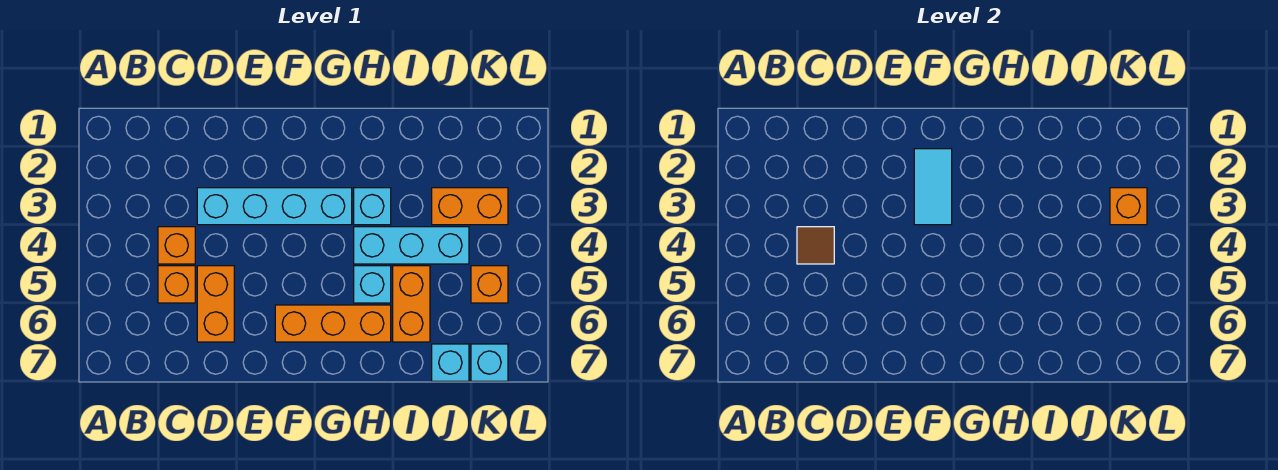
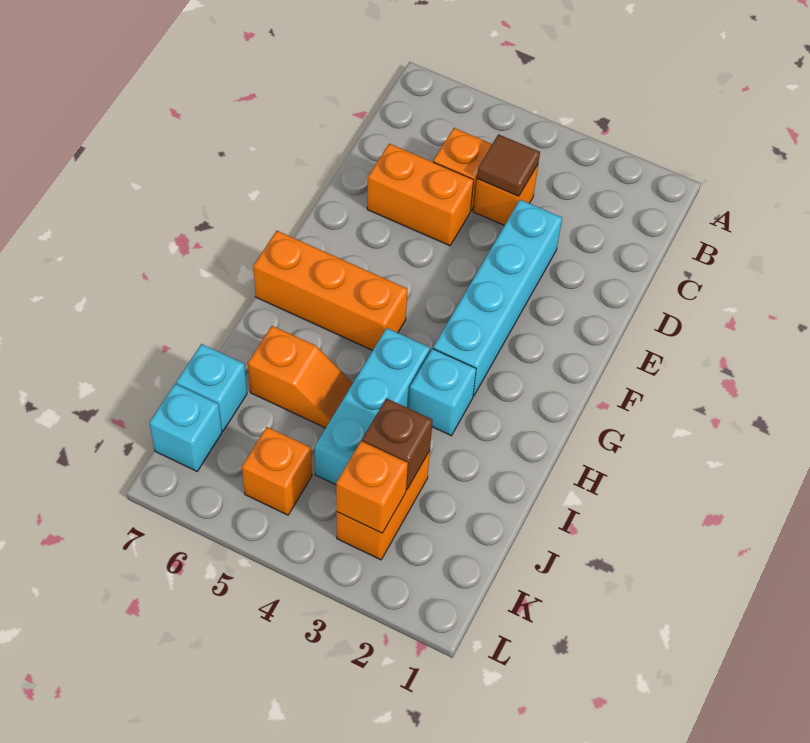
cyan 1x2 tile [914,149,952,225] -> none
orange 1x3 brick [275,305,391,342] -> orange 1x3 brick turned to [253,231,407,350]
cyan 1x1 brick [354,266,391,303] -> none
orange 1x2 brick [393,266,430,342] -> orange 1x2 slope [248,326,353,428]
none -> brown 1x1 brick [362,398,433,490]

